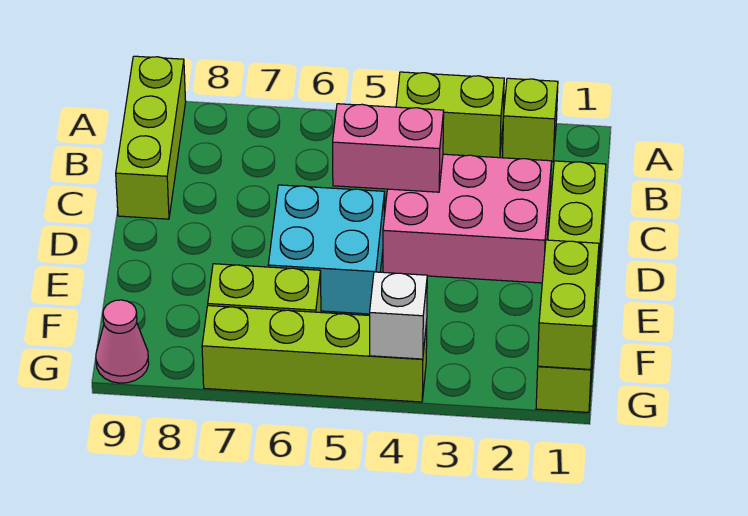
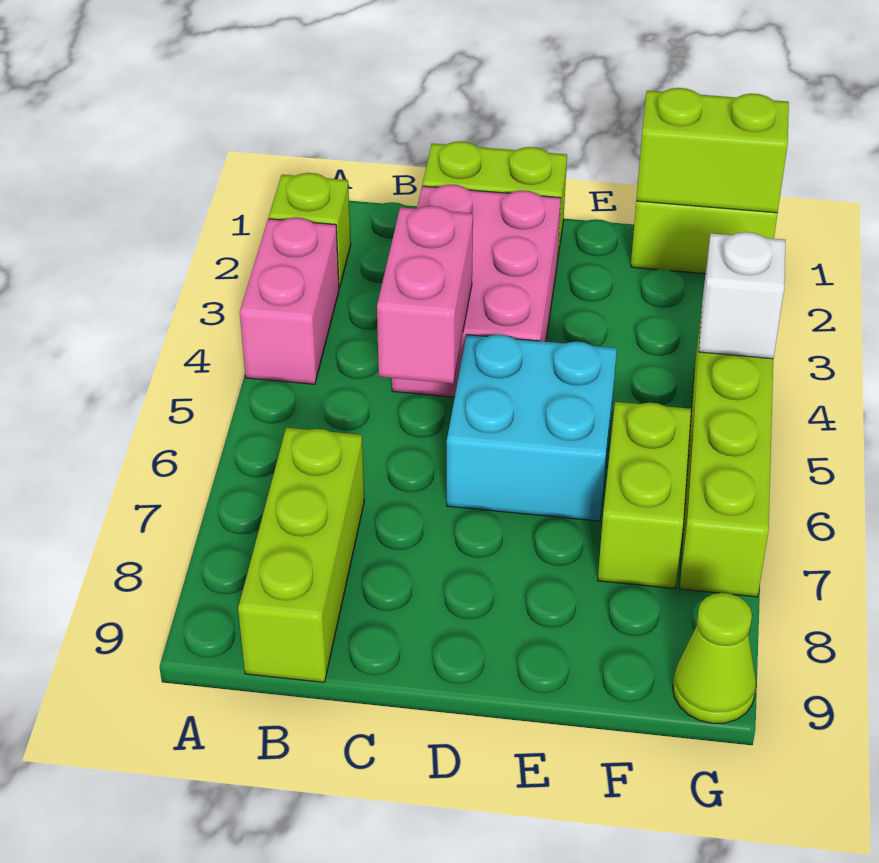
lime 1x2 brick [396,72,504,158] -> pink 1x2 brick [240,218,339,384]
lime 1x3 brick [116,56,186,219] -> lime 1x3 brick turned to [238,428,364,682]
pink 1x1 cone [96,300,149,383] -> lime 1x1 cone [673,593,756,723]

